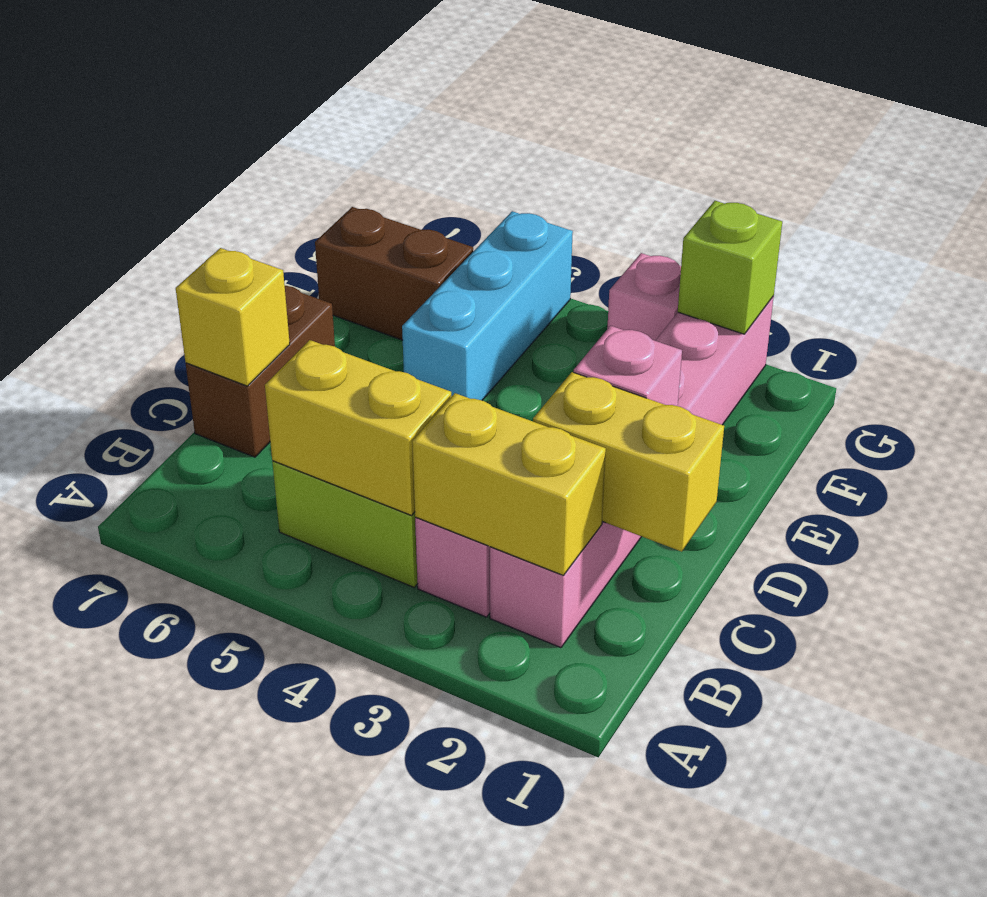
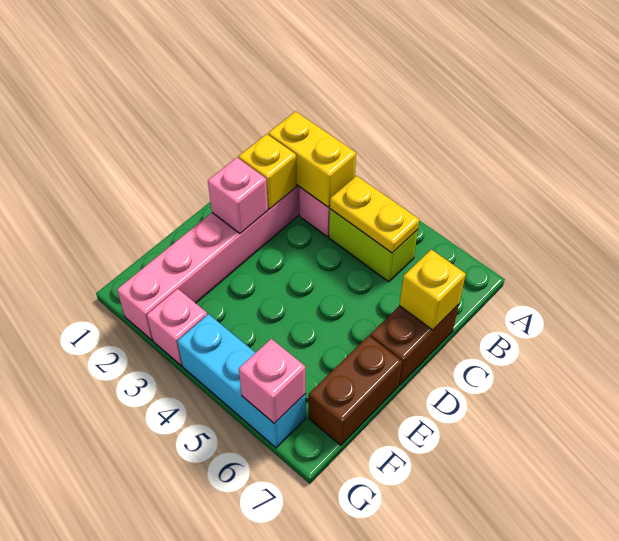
yellow 1x2 brick [265,340,451,515] -> yellow 1x2 plate [330,176,419,253]
yellow 1x2 brick [533,372,724,552] -> yellow 1x1 brick [238,134,297,209]
cyan 1x3 brick [402,211,573,400] -> cyan 1x3 brick turned to [177,314,306,448]
brown 1x2 brick [315,207,473,340] -> brown 1x2 brick turned to [309,336,402,445]
lime 1x1 brick [678,201,782,334] -> none
none -> pink 1x1 brick [239,339,306,424]

